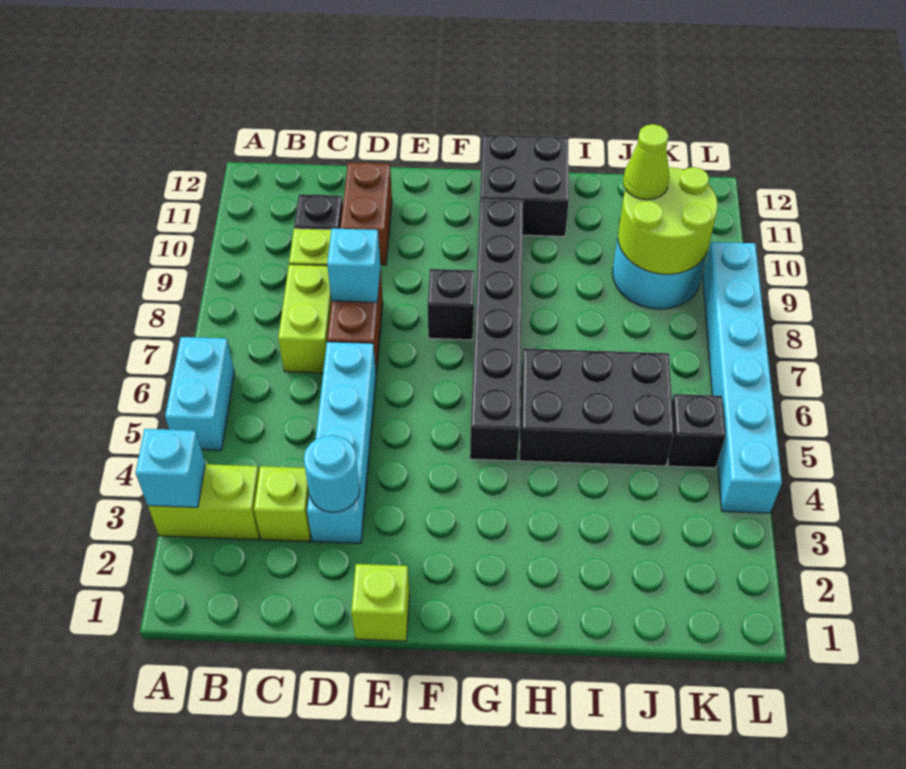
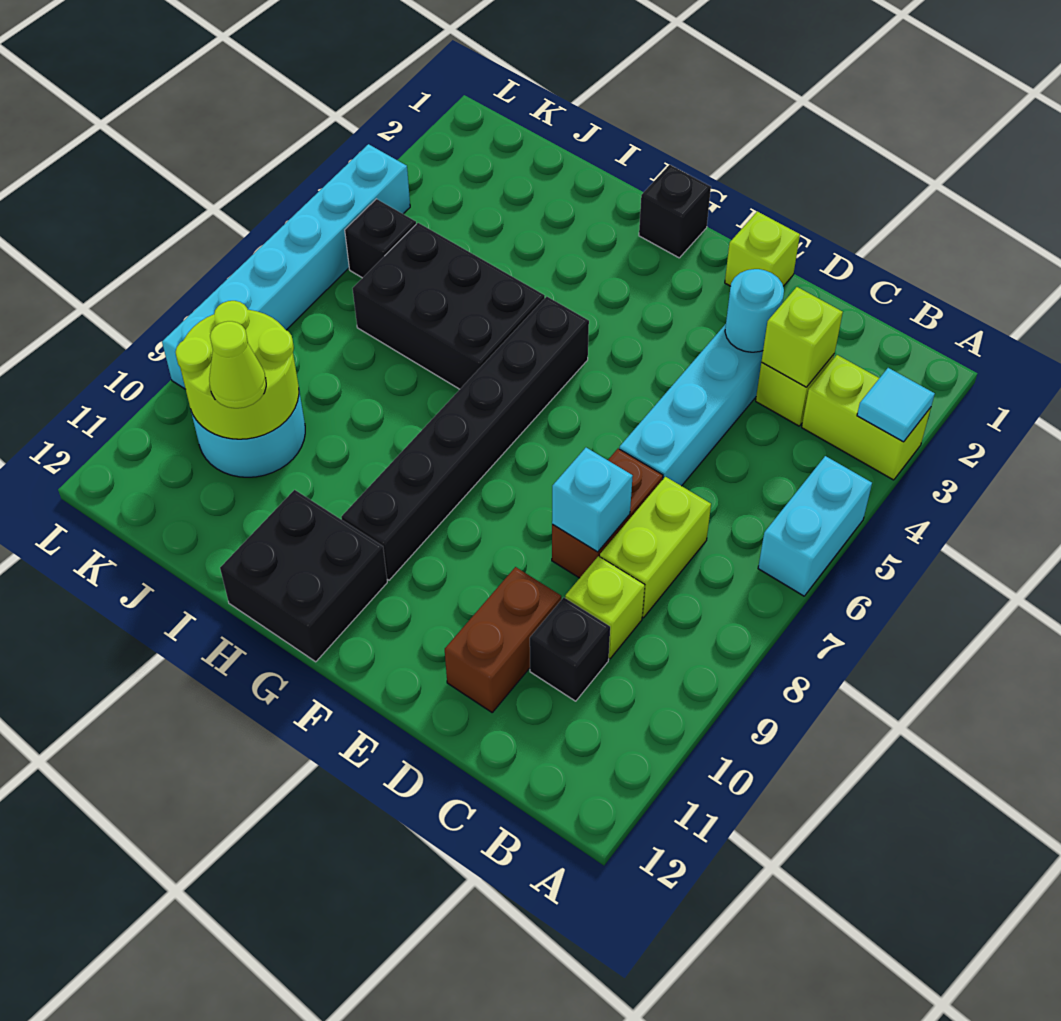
cyan 1x1 brick [136,429,205,507] -> cyan 1x1 tile [857,368,935,442]
none -> lime 1x1 brick [761,287,843,387]
black 1x1 brick [428,269,475,340] -> black 1x1 brick moved to [639,165,711,258]

